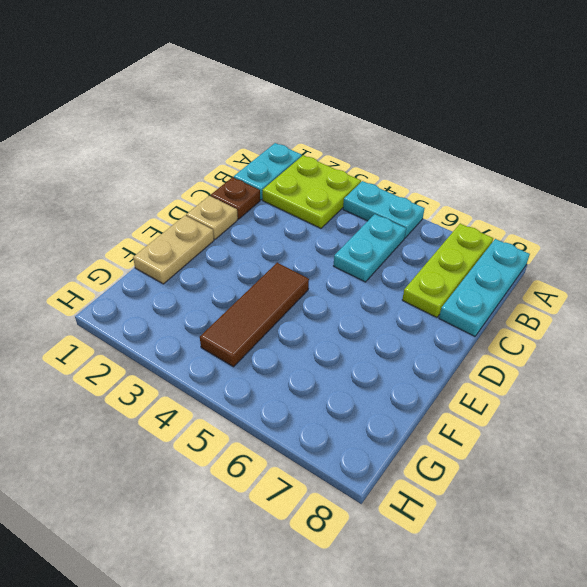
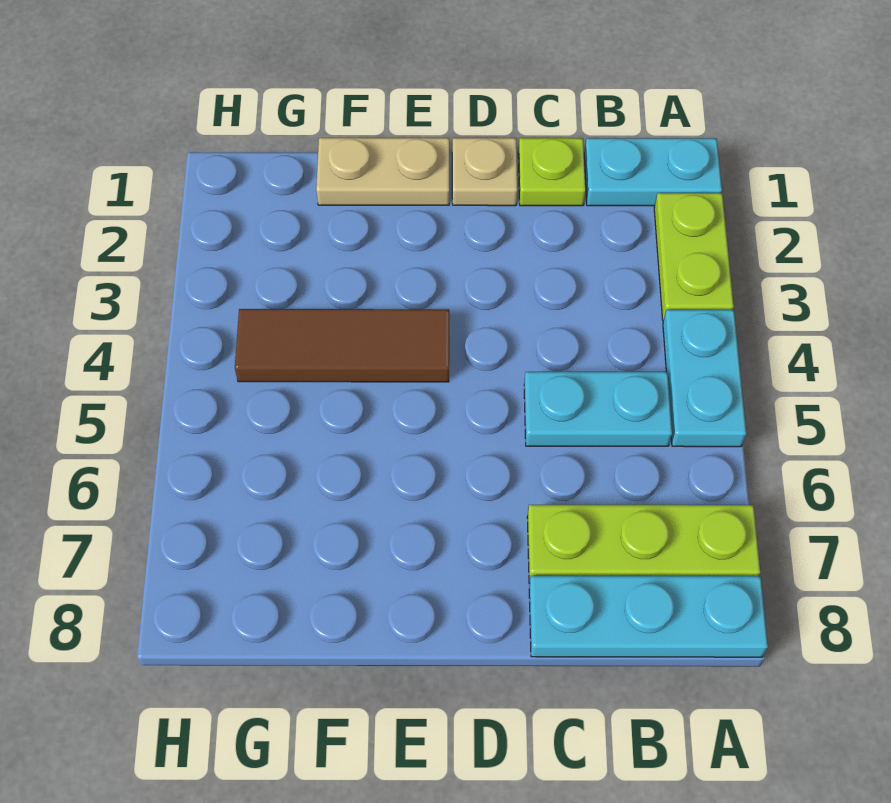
lime 2x2 plate [262,155,361,228] -> lime 1x2 plate [654,193,734,321]
brown 1x1 plate [211,177,260,219] -> lime 1x1 plate [518,138,586,206]

